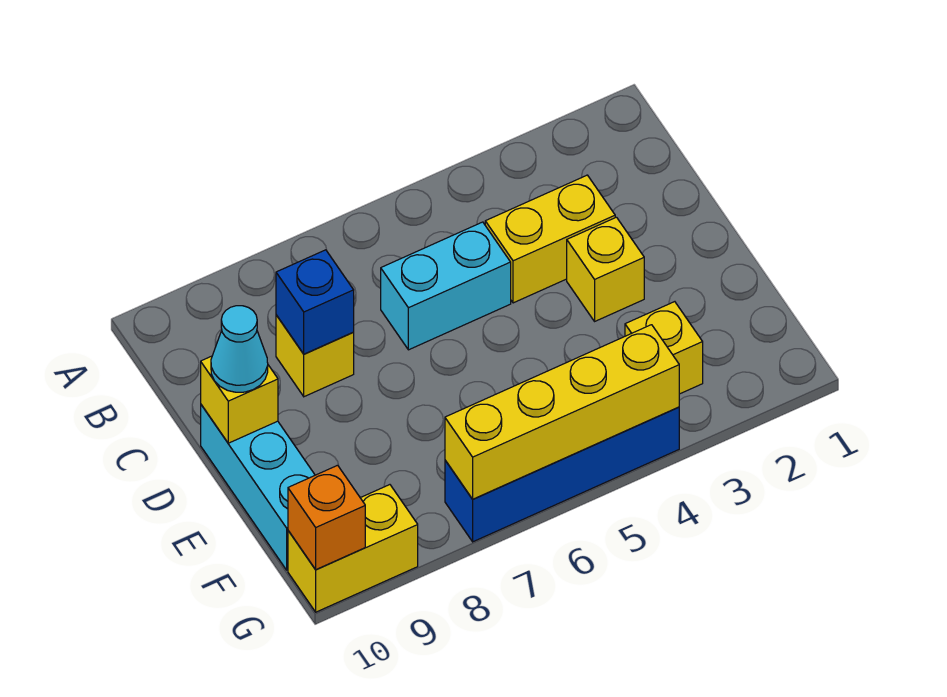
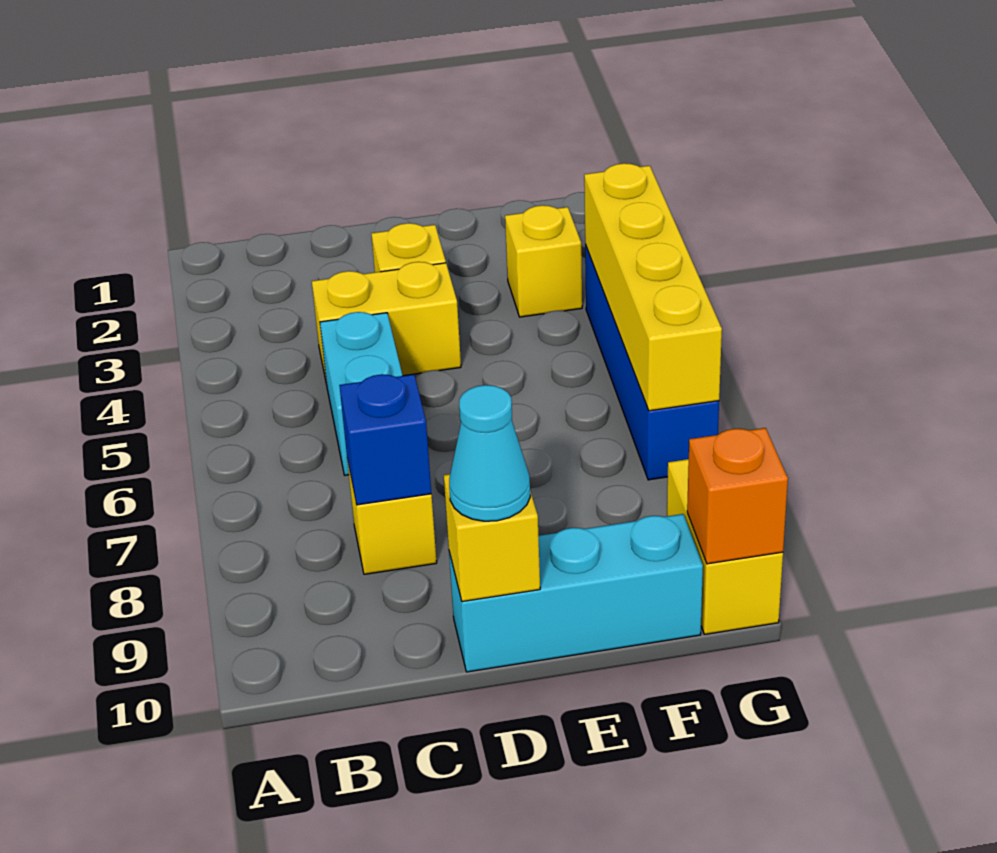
yellow 1x2 brick [485,175,615,303] -> yellow 1x2 brick turned to [312,262,461,385]

